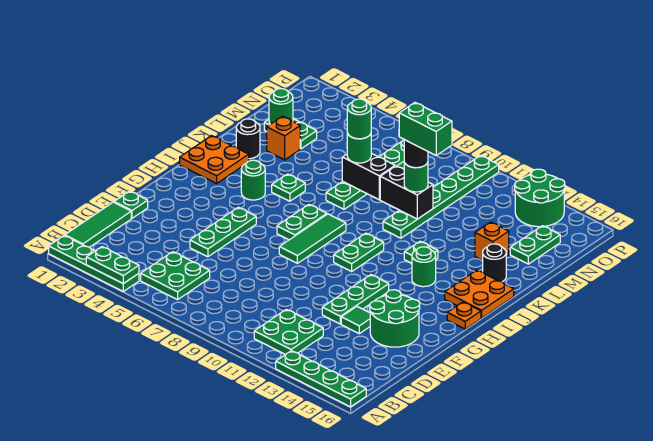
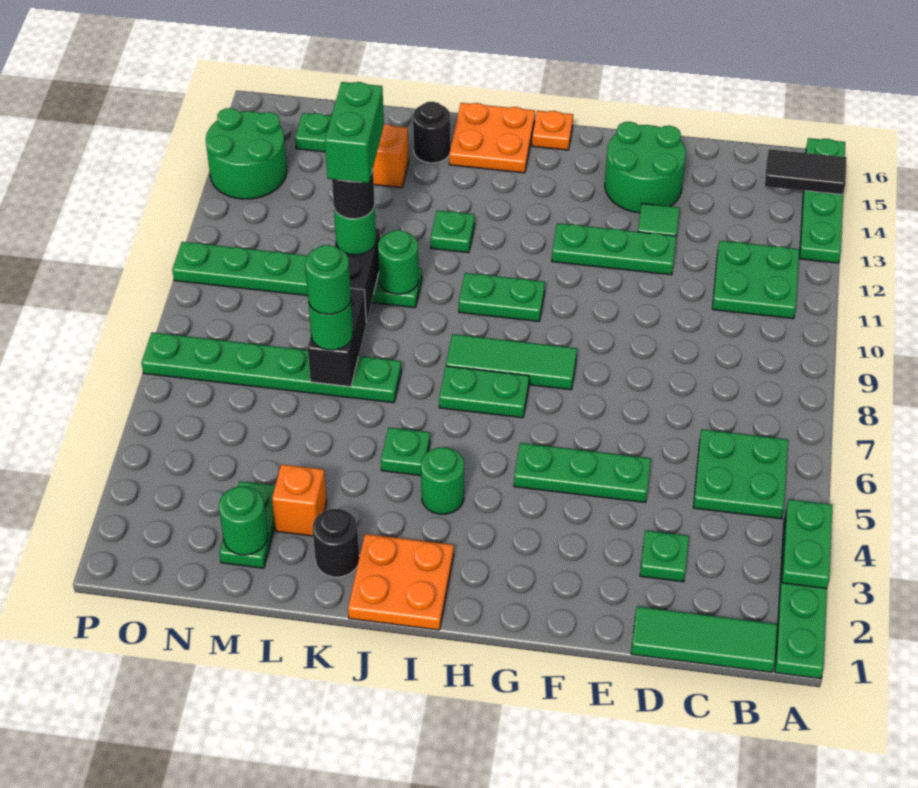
none -> black 1x2 tile [765,149,847,195]
green 1x1 plate [114,191,148,218] -> green 1x1 plate moved to [640,530,689,582]
green 1x1 round brick [412,247,436,287] -> green 1x1 round brick moved to [378,230,419,294]

